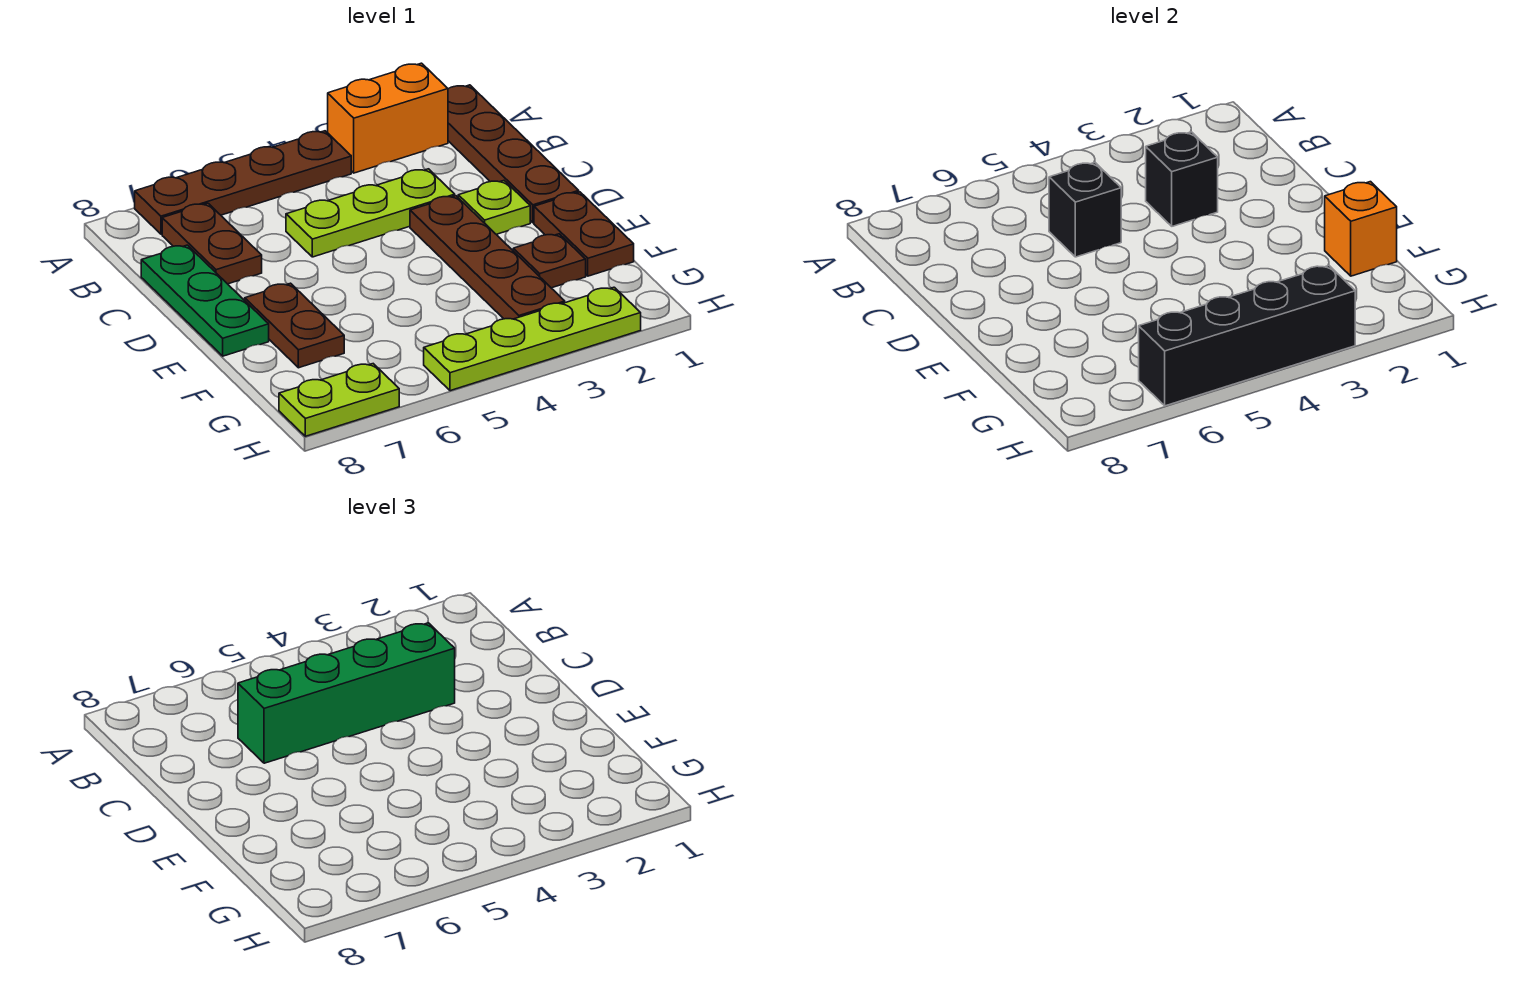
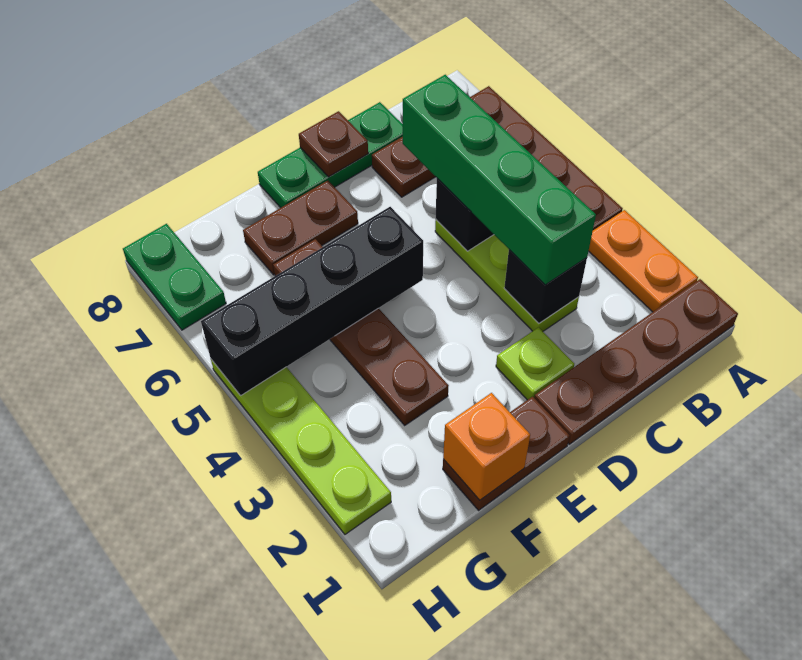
orange 1x2 brick [328,63,448,173] -> orange 1x2 plate [589,210,698,312]
brown 1x4 plate [410,196,565,319] -> brown 1x4 plate turned to [273,239,449,425]
brown 1x1 plate [513,234,586,288] -> brown 1x1 plate moved to [299,111,368,177]
black 1x4 brick [1139,266,1355,406] -> black 1x4 brick turned to [201,207,423,396]
lime 1x2 plate [279,364,399,436] -> green 1x2 plate [123,224,226,330]

